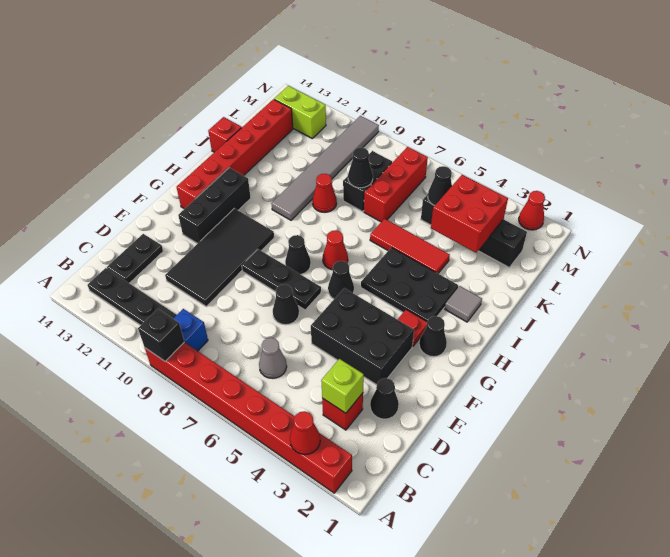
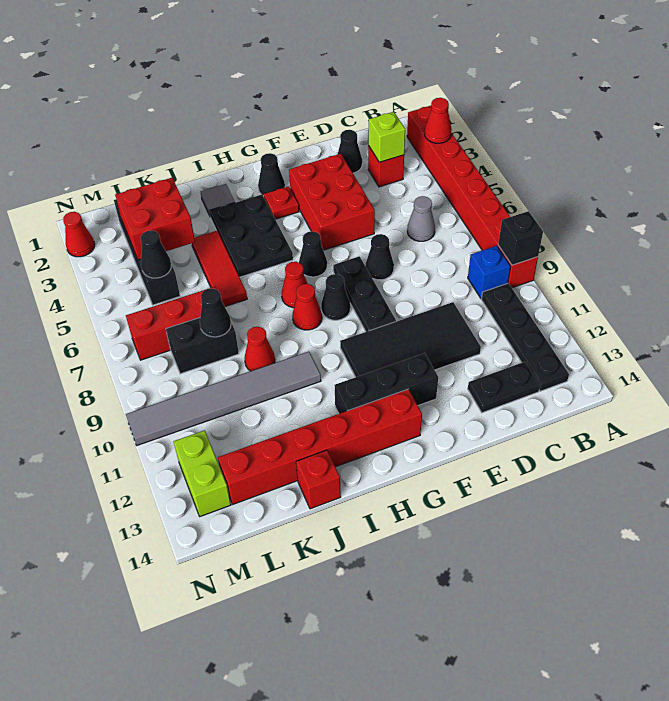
black 2x3 brick [311,288,414,385] -> red 2x3 brick [289,154,375,250]
none -> red 1x1 cone [292,284,322,330]

